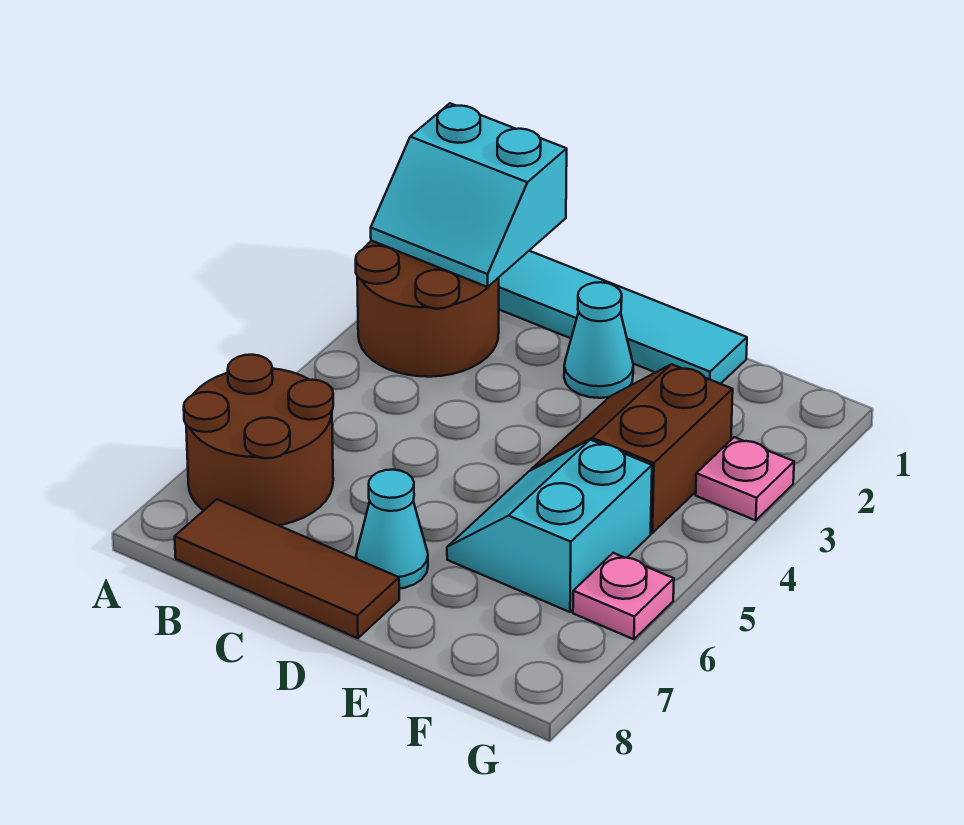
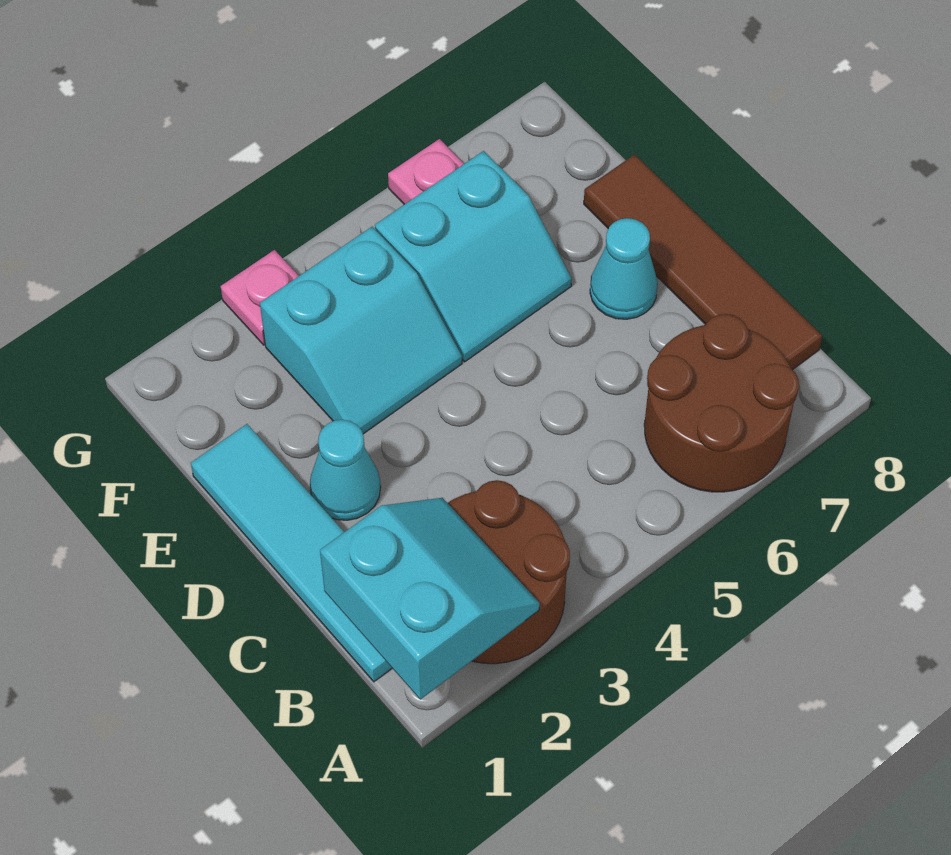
brown 1x3 tile [175,499,399,638] -> brown 1x4 tile [584,154,822,370]
brown 2x2 slope [531,364,733,533] -> cyan 2x2 slope [260,227,462,434]

